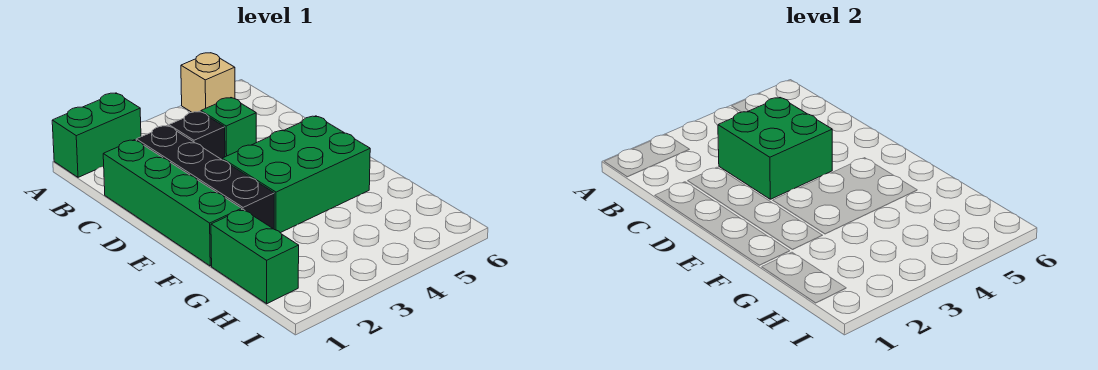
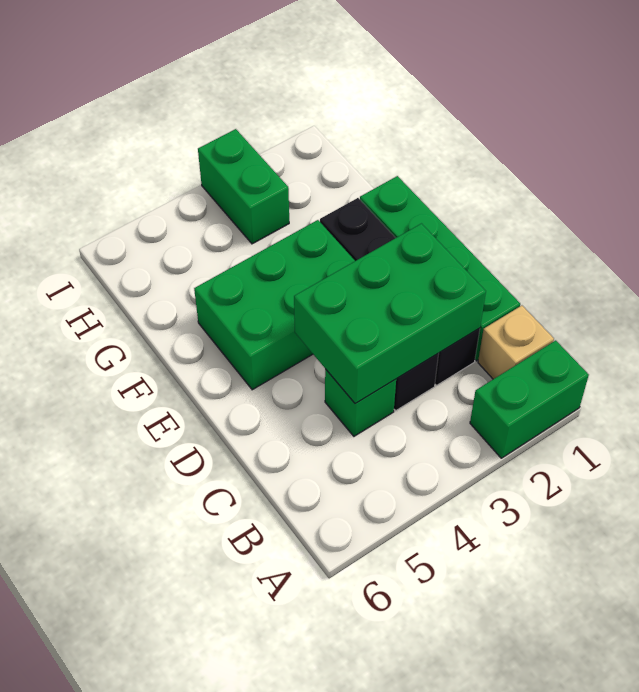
tan 1x1 brick [181,53,235,112] -> tan 1x1 brick moved to [478,306,554,379]
green 2x2 brick [718,98,832,199] -> green 2x3 brick [294,224,486,404]
green 1x2 brick [211,209,299,304] -> green 1x2 brick moved to [198,129,289,244]

